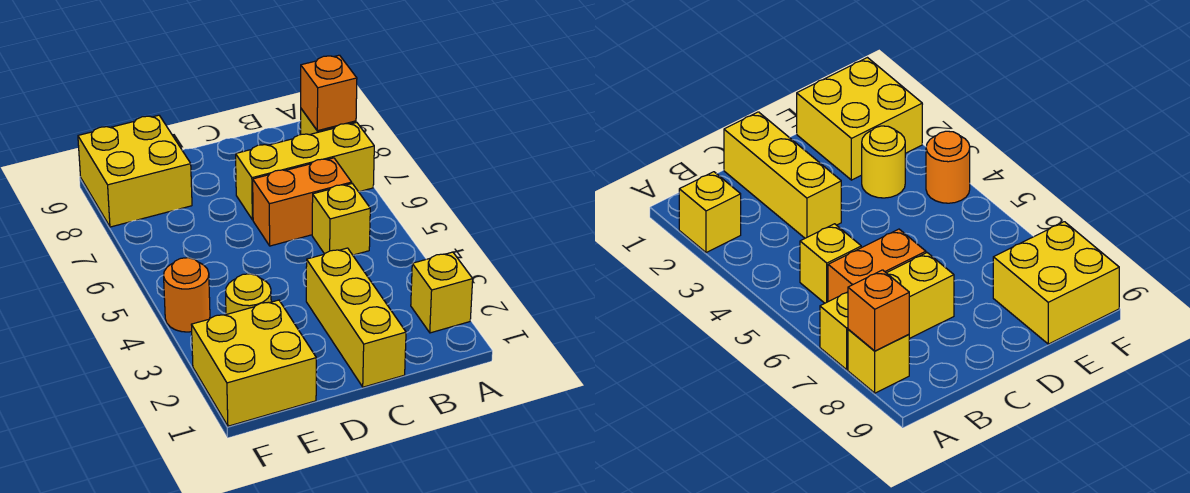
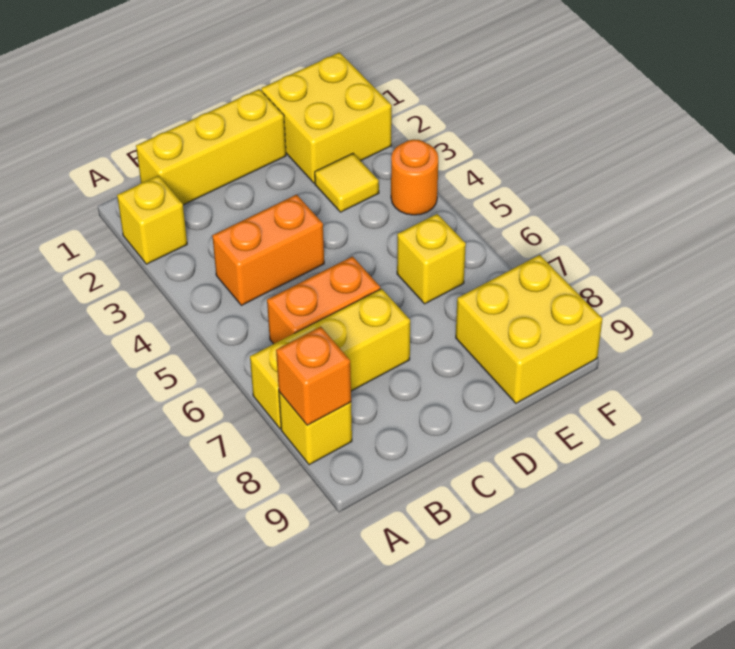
none -> orange 1x2 brick [212,194,324,305]
yellow 1x1 brick [312,184,370,255] -> yellow 1x1 brick moved to [397,214,466,304]
yellow 1x3 brick [306,248,406,387] -> yellow 1x3 brick turned to [136,89,286,205]
yellow 1x1 round brick [226,274,271,315] -> yellow 1x1 tile [315,153,379,212]

